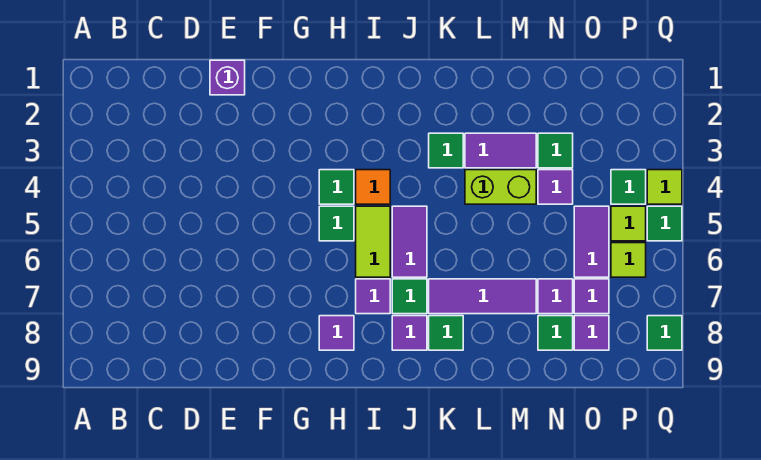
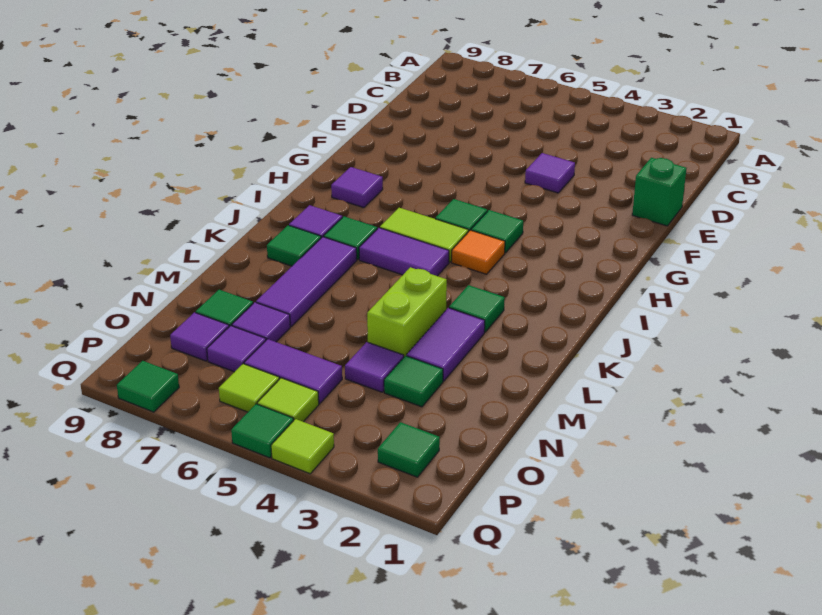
purple 1x1 brick [210,60,245,95] -> green 1x1 brick [632,158,687,226]
purple 1x1 tile [356,279,390,314] -> purple 1x1 tile moved to [525,153,575,193]
green 1x1 tile [611,170,646,204] -> green 1x1 tile moved to [378,422,440,477]

